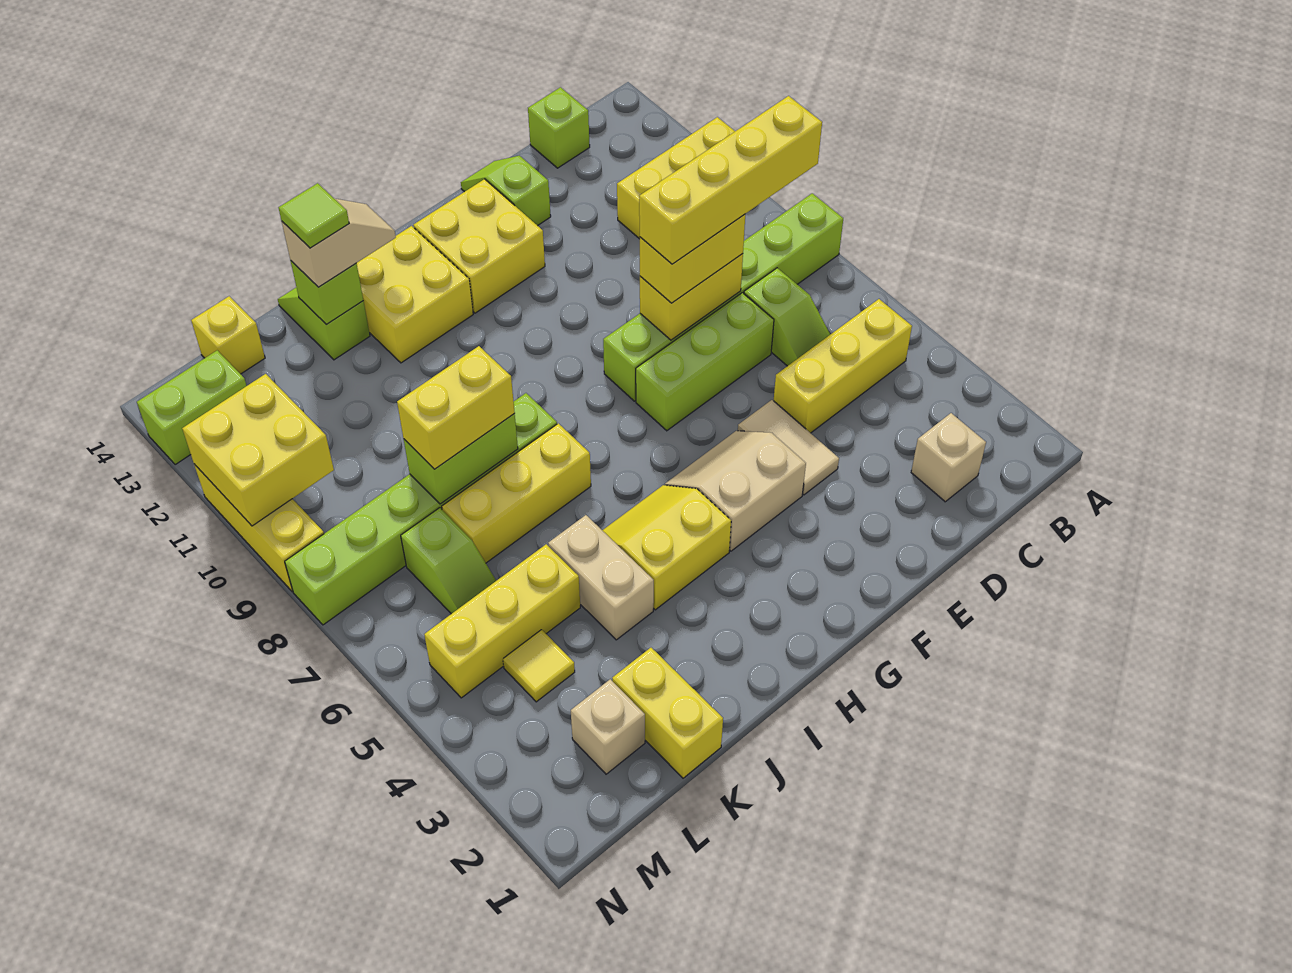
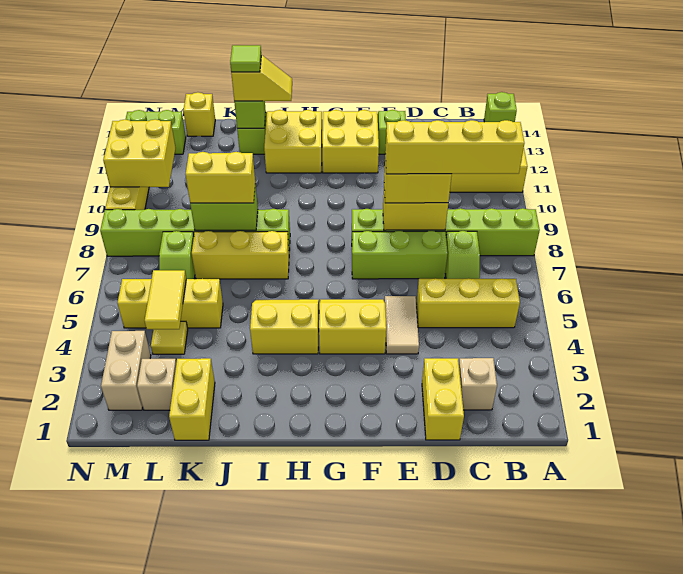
lime 1x1 brick [528,87,590,168] -> lime 1x1 brick moved to [484,92,517,122]
none -> yellow 1x2 brick [422,358,464,440]
tan 2x2 slope [665,431,806,551] -> yellow 2x2 slope [319,299,386,354]
tan 1x2 slope [282,199,396,287] -> yellow 1x2 slope [231,55,292,101]
tan 1x2 brick [548,515,654,640] -> tan 1x2 brick moved to [101,331,151,410]
none -> yellow 1x2 tile [145,270,186,329]

